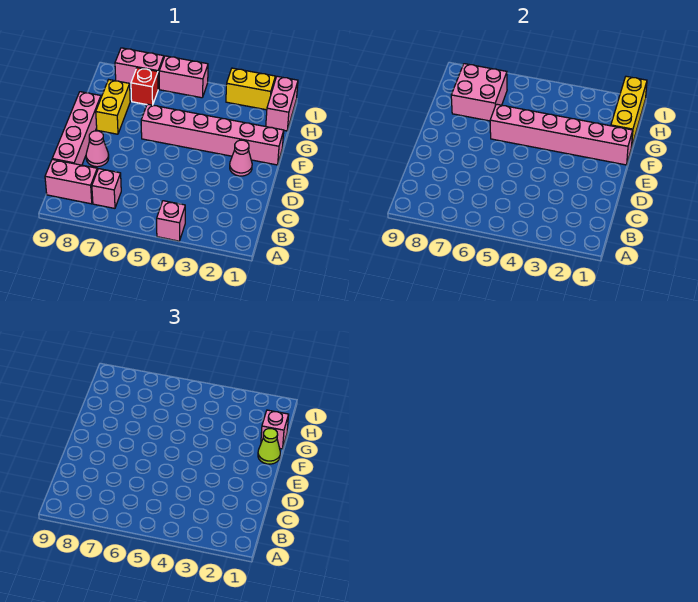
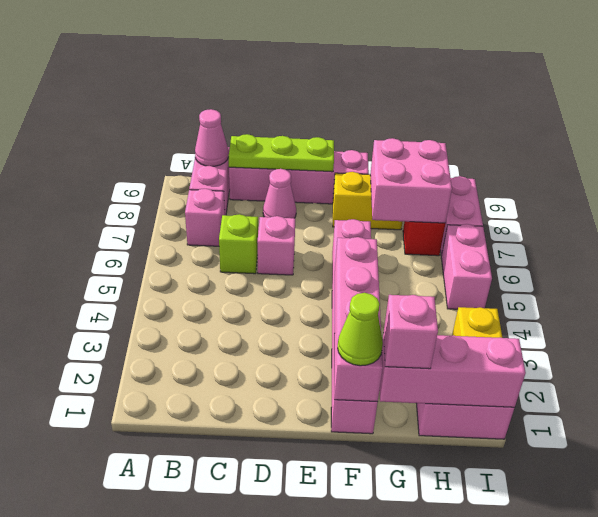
pink 1x1 brick [157,201,185,241] -> pink 1x1 brick moved to [257,216,295,275]
none -> lime 1x1 brick [219,214,258,274]
none -> lime 1x3 plate [229,134,334,172]
pink 1x1 cone [230,140,252,176] -> pink 1x1 cone moved to [195,109,229,166]
pink 1x6 brick [490,104,633,165] -> pink 1x4 brick [334,237,383,402]
yellow 1x3 brick [611,76,647,148] -> pink 1x3 brick [379,333,526,407]

